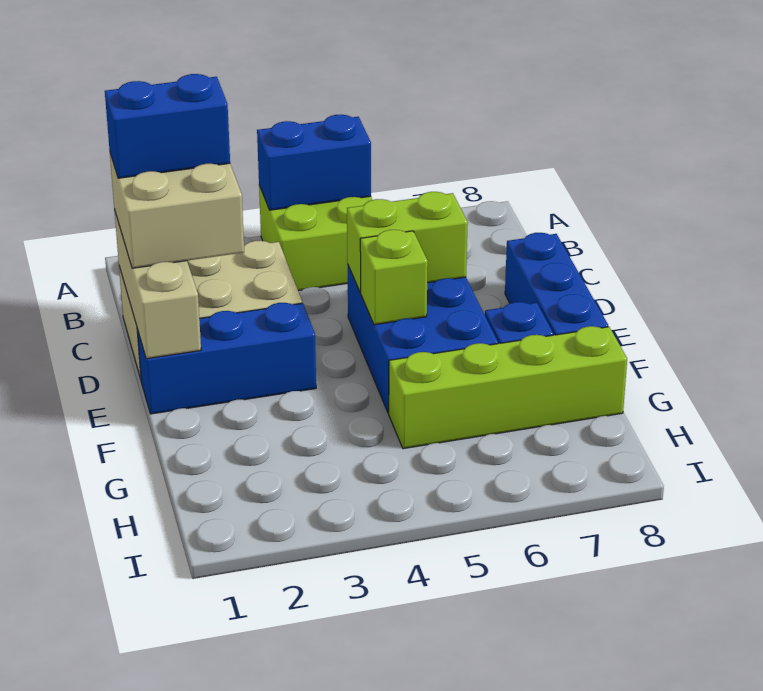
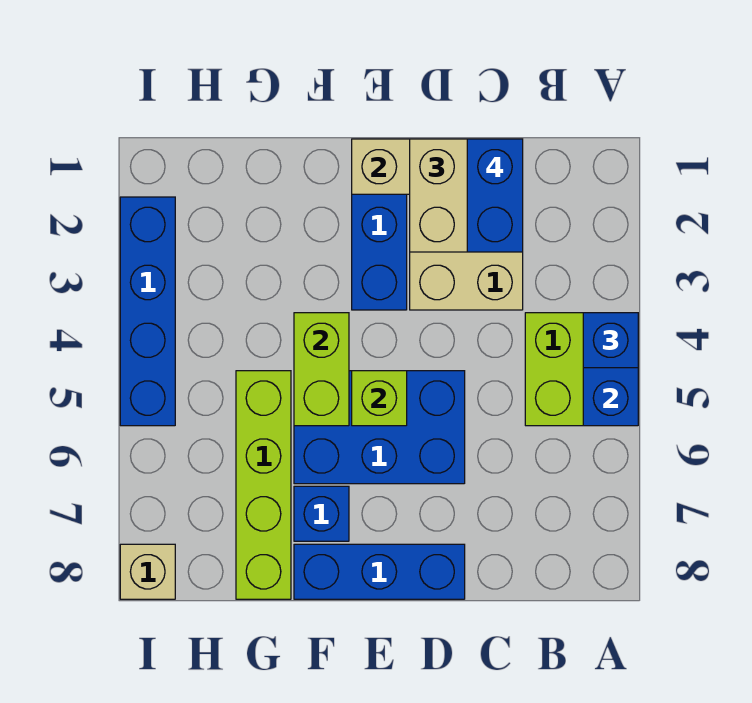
none -> blue 1x1 brick [583,313,638,368]
lime 1x2 brick [347,192,468,293] -> lime 1x2 brick moved to [294,313,349,426]
none -> blue 1x4 brick [120,197,175,426]
none -> tan 1x1 brick [120,544,175,599]

